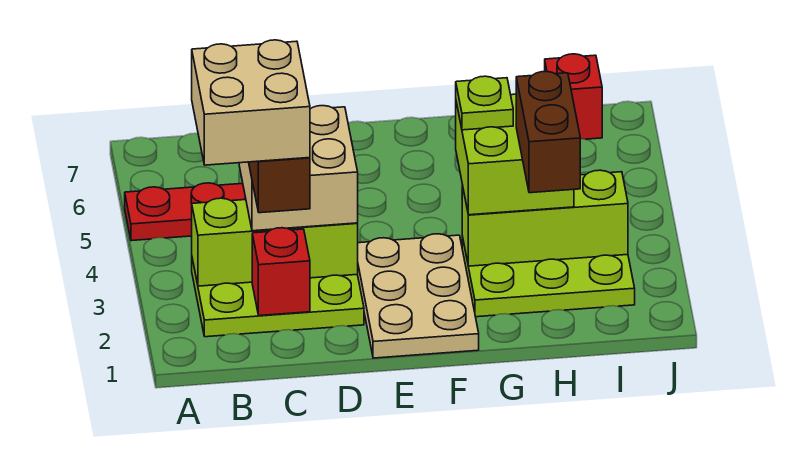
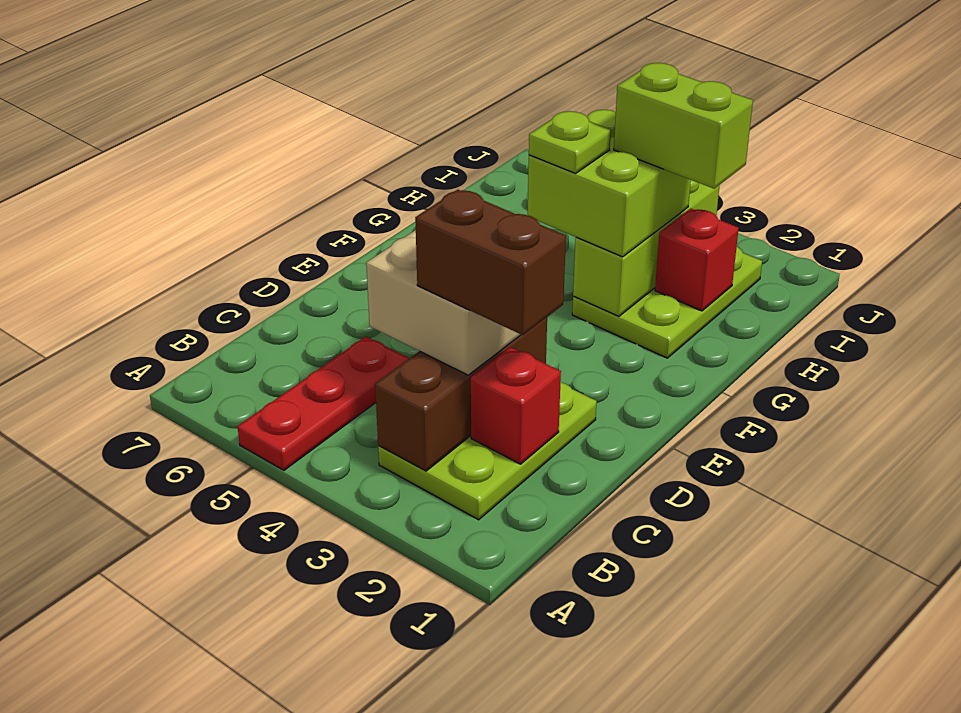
tan 2x2 brick [192,40,310,165] -> none
lime 1x3 brick [192,198,358,286] -> brown 1x3 brick [375,318,547,471]
tan 2x3 plate [358,234,479,358] -> none
brown 1x2 brick [516,72,580,193] -> lime 1x2 brick [614,63,753,189]
red 1x1 brick [545,54,602,139] -> red 1x1 brick moved to [655,209,739,311]

